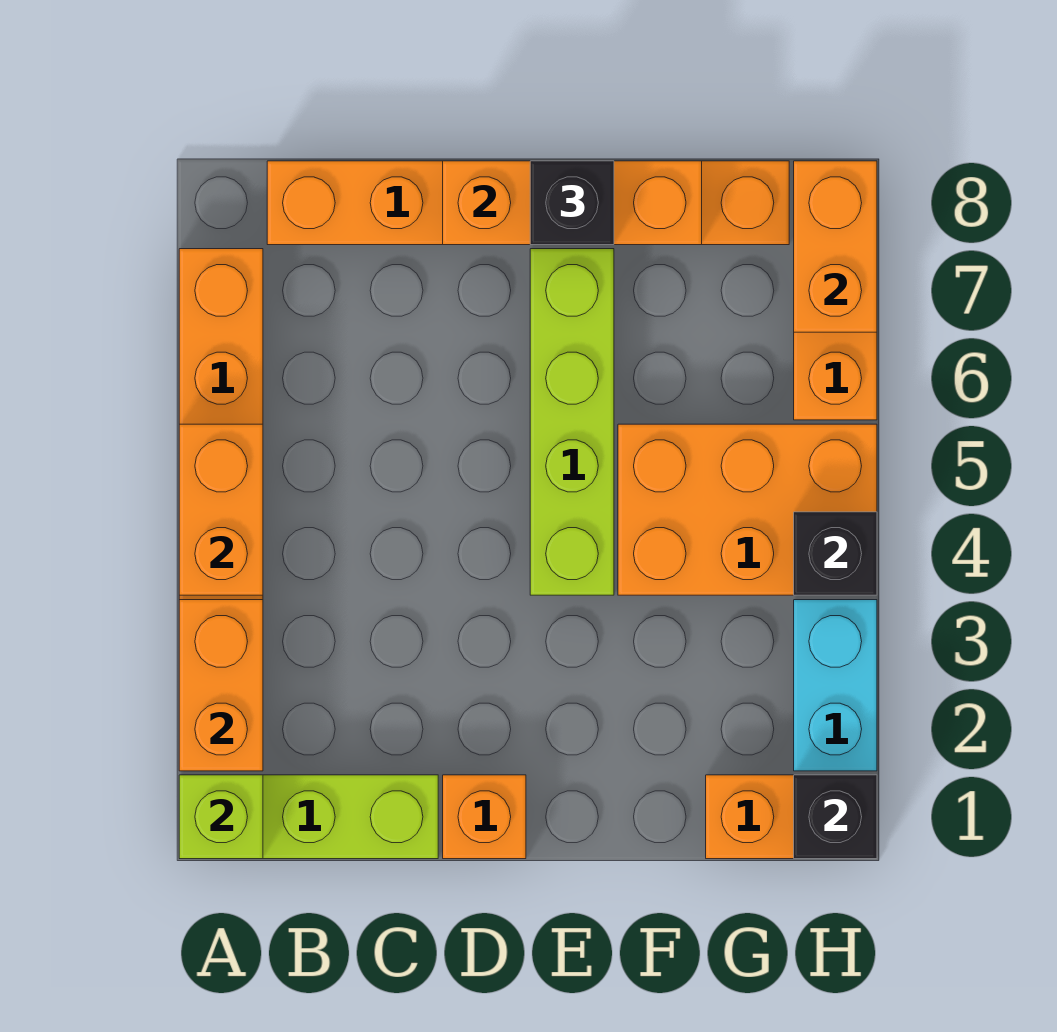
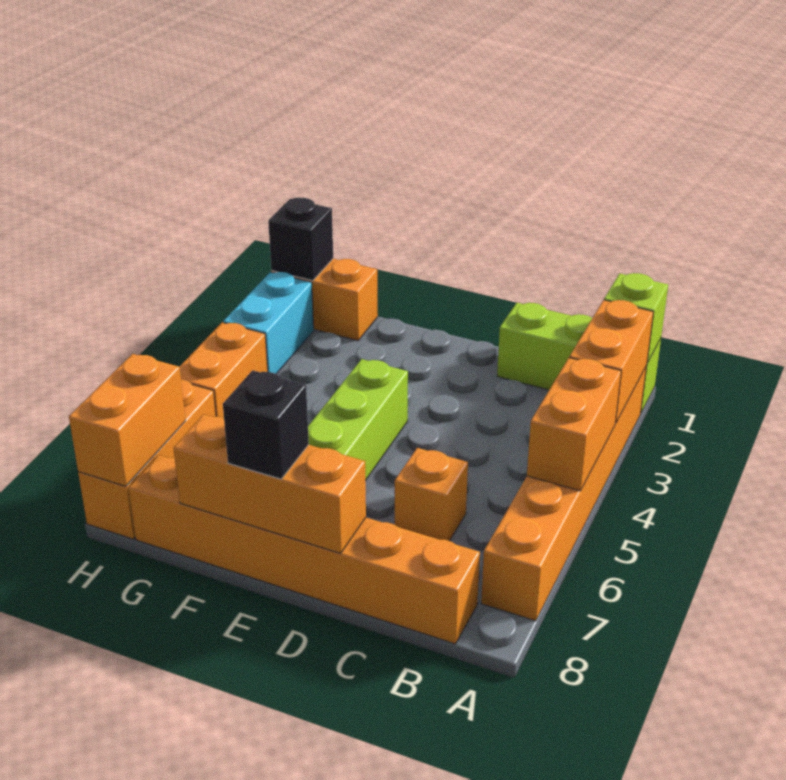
orange 1x1 brick [443,775,526,859] -> orange 1x1 brick moved to [395,448,468,541]
orange 2x3 brick [618,424,877,595] -> orange 1x2 brick [180,322,268,418]
black 1x1 brick [794,512,877,595] -> none

